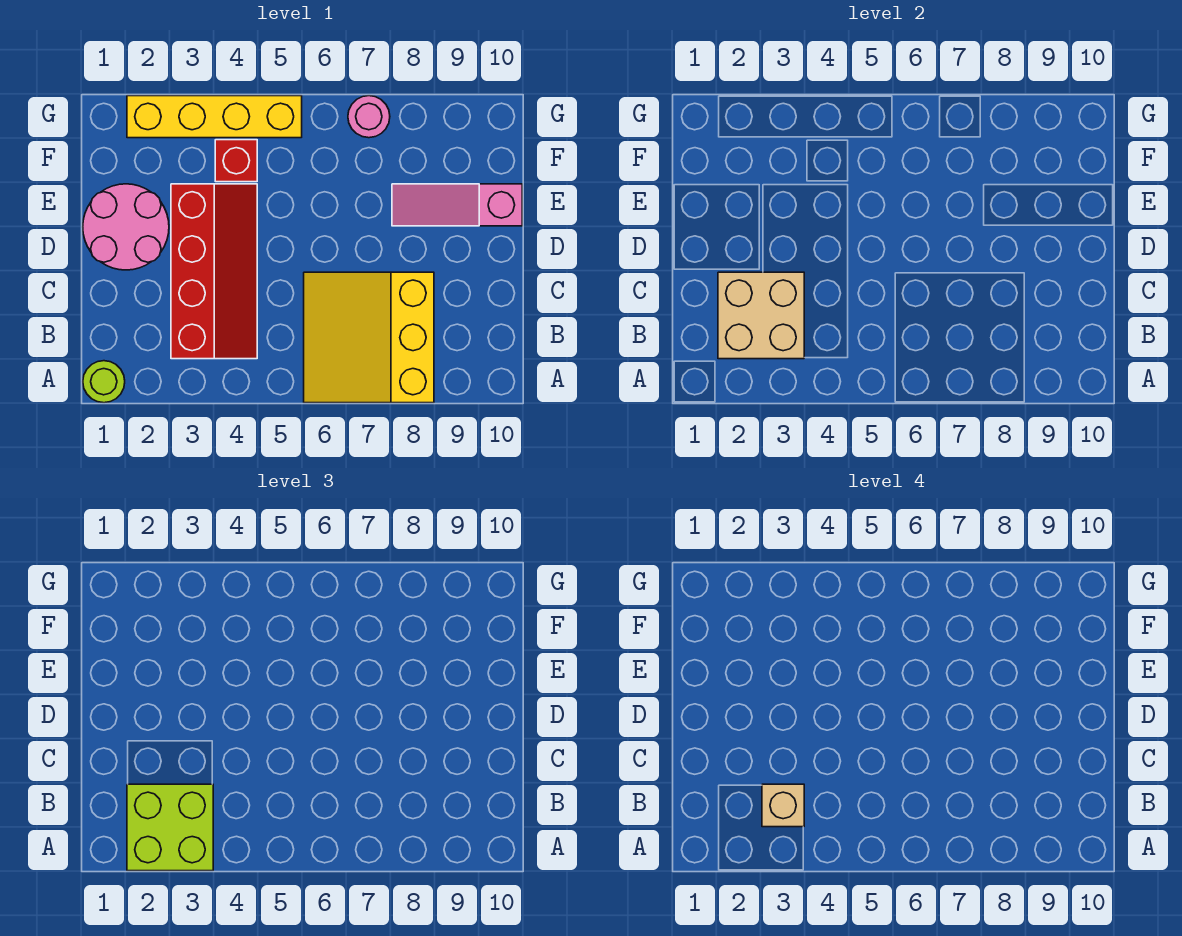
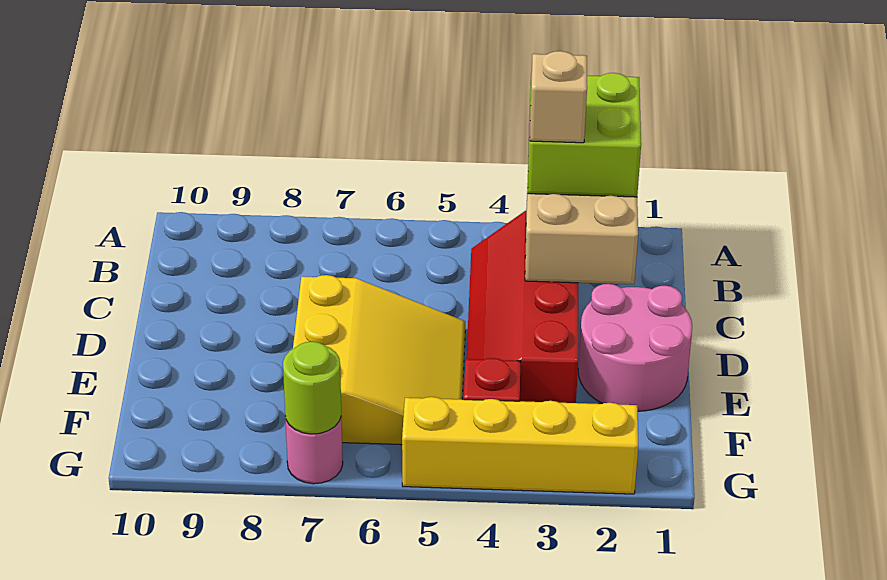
lime 1x1 round brick [83,361,125,403] -> lime 1x1 round brick moved to [283,342,341,434]
yellow 3x3 slope [304,272,434,403] -> yellow 3x3 slope moved to [293,275,465,445]
pink 1x3 slope [392,184,522,226] -> none

